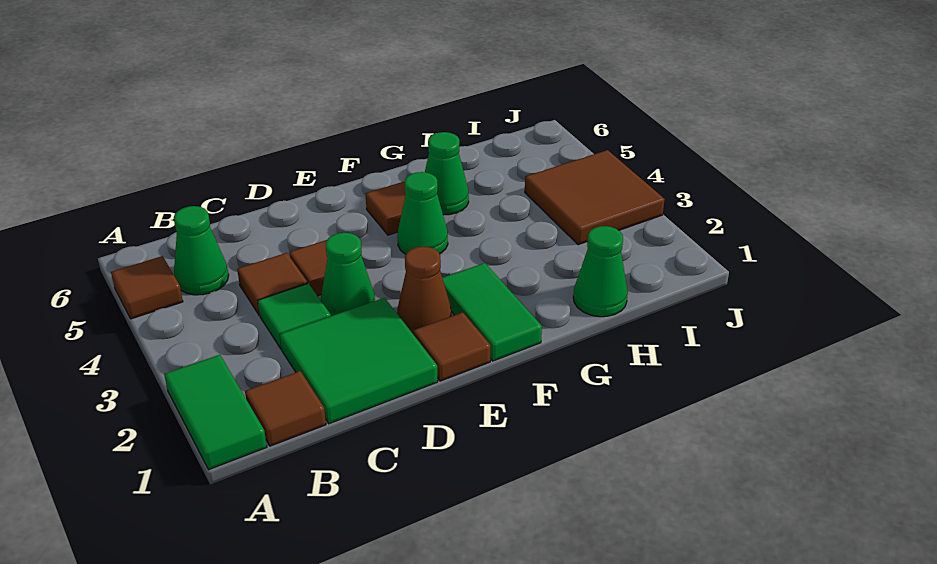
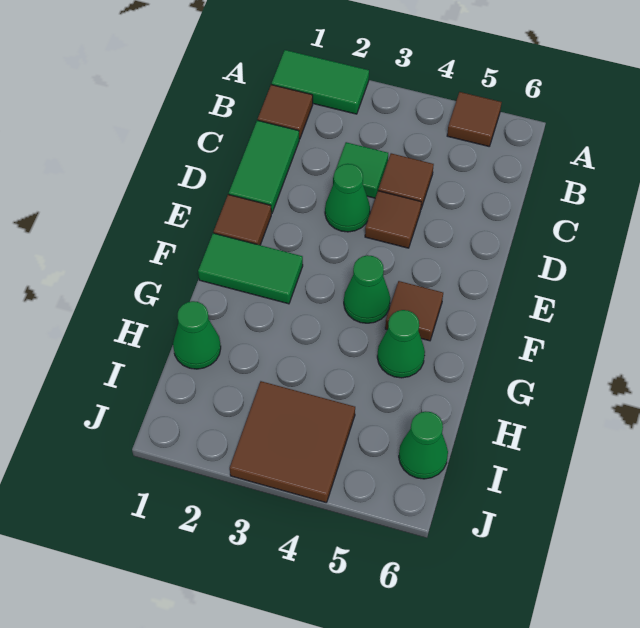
green 1x1 cone [174,206,229,295] -> green 1x1 cone moved to [399,411,448,479]
green 2x2 tile [280,298,438,424] -> green 1x2 tile [229,120,299,213]
brown 1x1 cone [397,247,452,333] -> none

